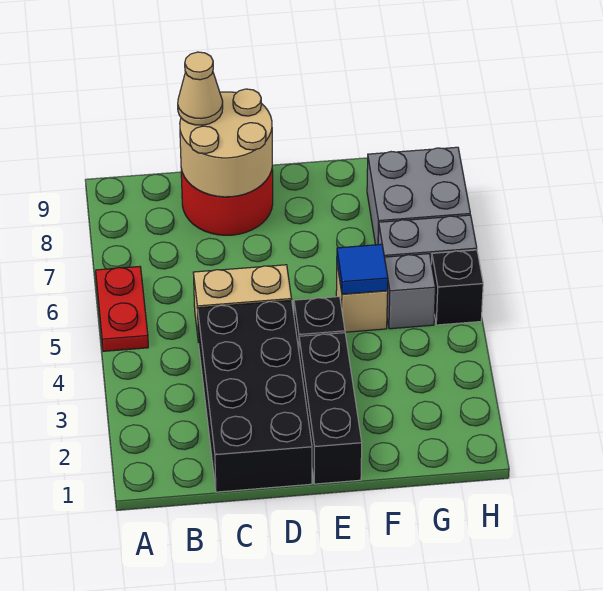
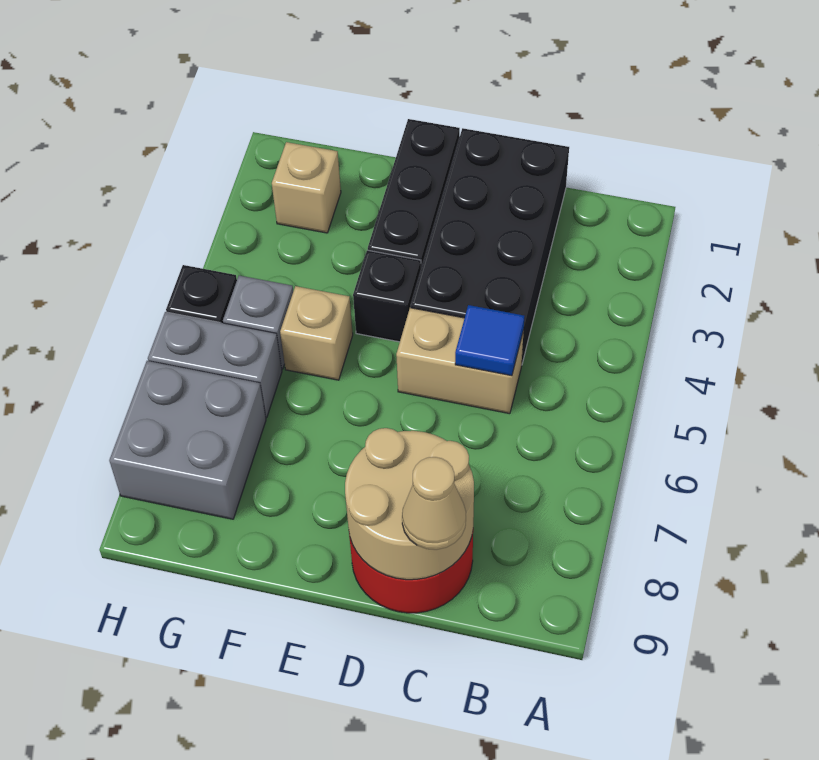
red 1x2 plate [96,267,148,351] -> none
blue 1x1 tile [337,244,388,294] -> blue 1x1 tile moved to [455,305,524,376]
none -> tan 1x1 brick [272,142,341,233]

